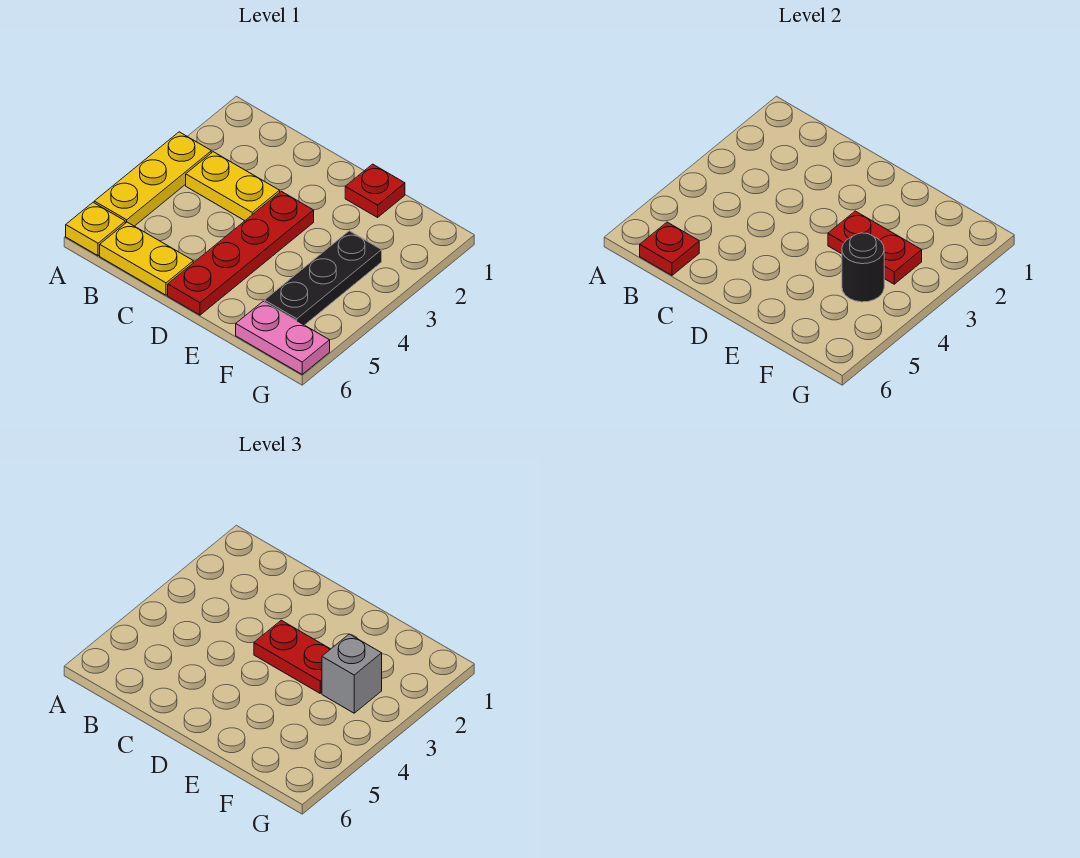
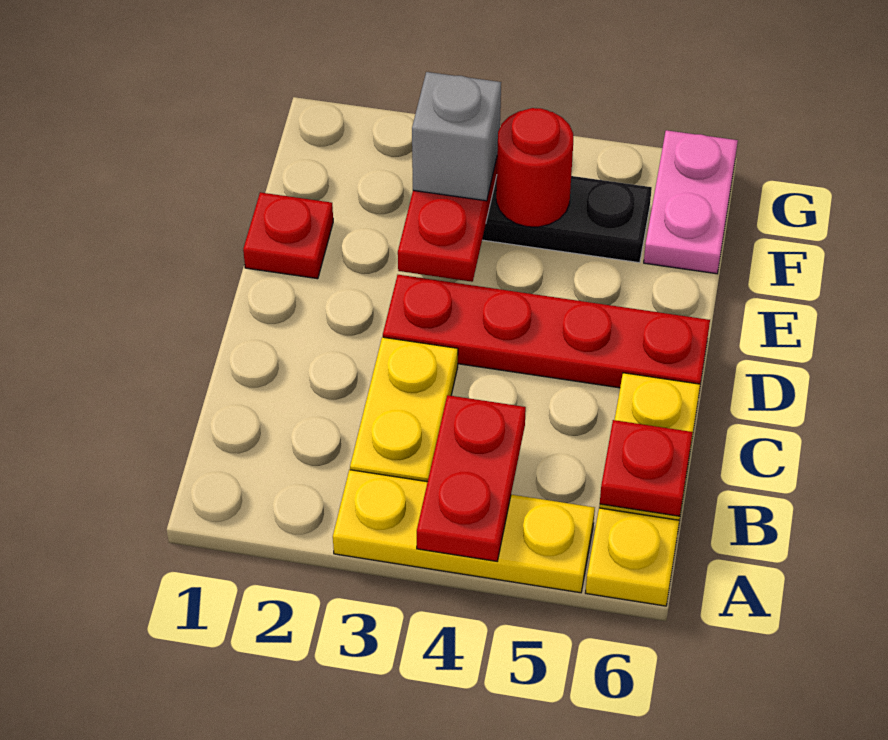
red 1x2 plate [254,620,330,693] -> red 1x2 plate moved to [417,395,526,561]
black 1x1 round brick [842,233,884,302] -> red 1x1 round brick [496,108,573,227]

